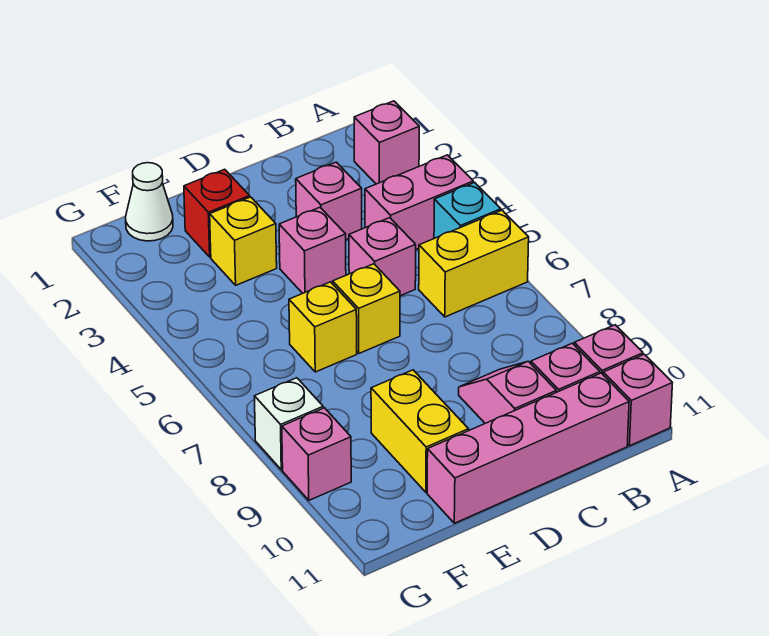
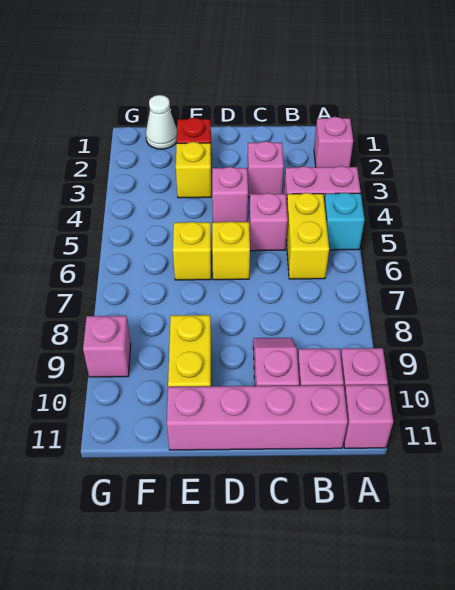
yellow 1x2 brick [419,210,529,317] -> yellow 1x2 brick turned to [286,193,329,279]
white 1x1 brick [254,378,323,470] -> none

